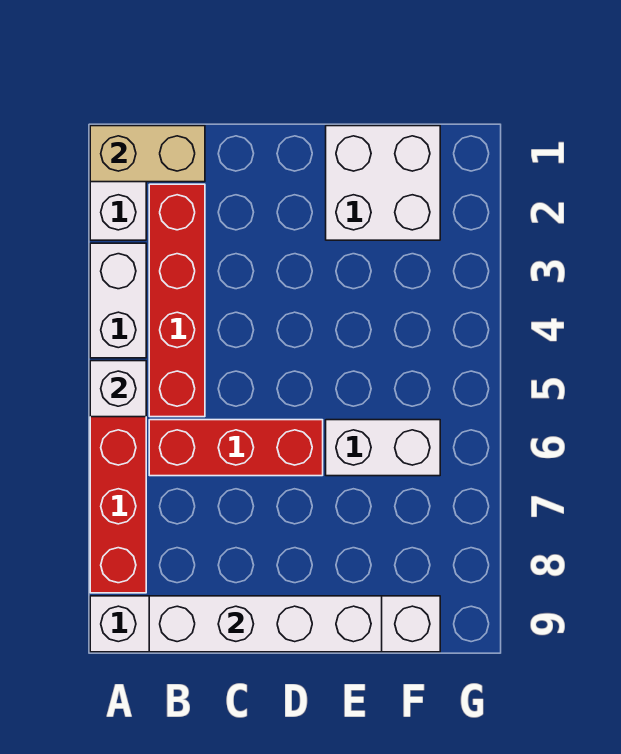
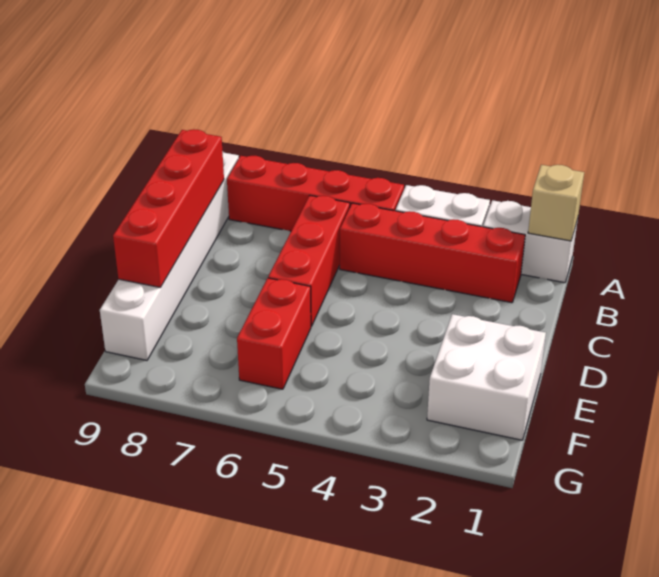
tan 1x2 brick [90,126,205,182] -> tan 1x1 brick [528,165,584,241]
white 1x1 brick [90,361,146,417] -> none
white 1x4 brick [149,596,382,652] -> red 1x4 brick [113,129,224,287]
white 1x2 brick [326,420,440,476] -> red 1x2 brick [237,278,311,389]

